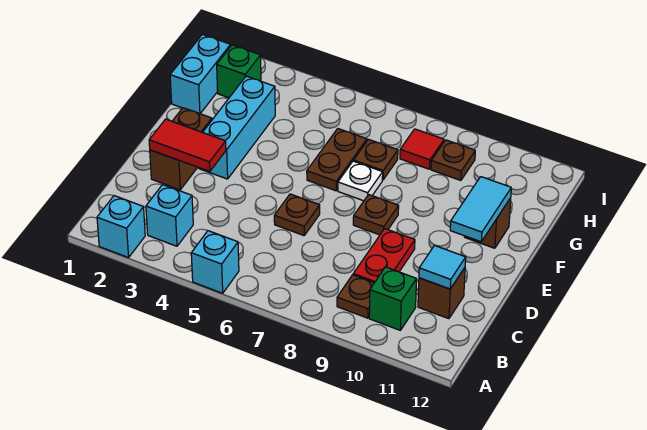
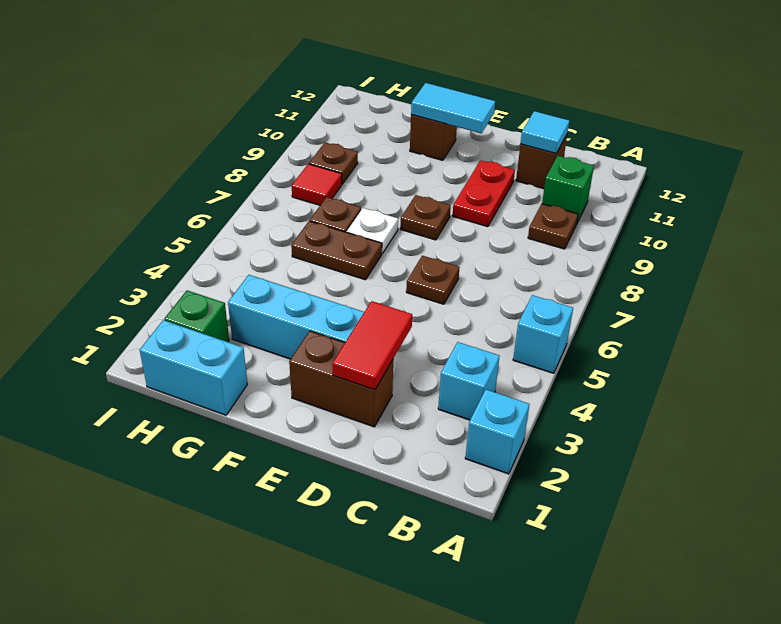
red 1x2 plate [353,229,415,283] -> red 1x2 plate turned to [452,160,515,227]

